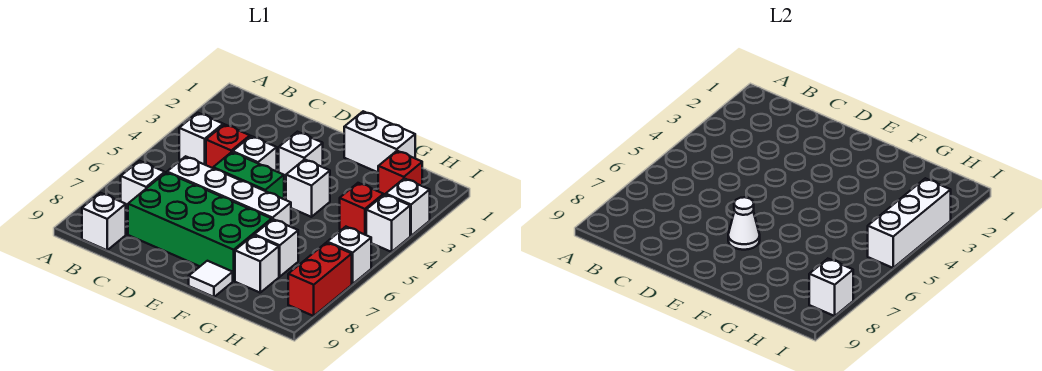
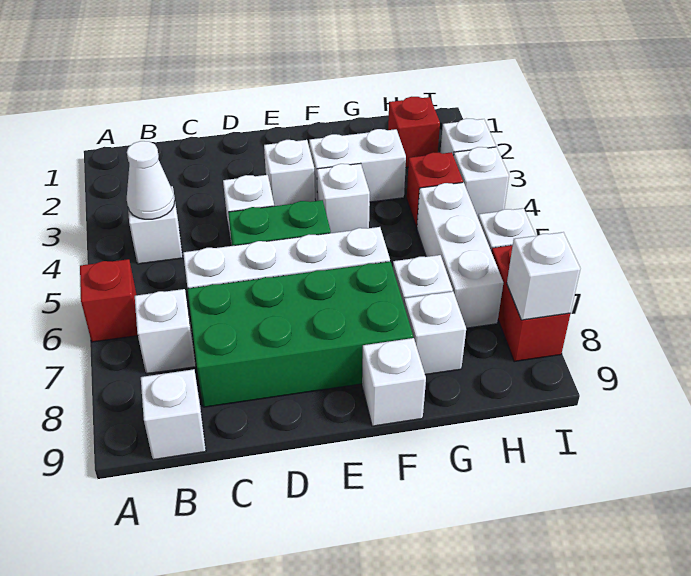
red 1x1 brick [206,124,250,168] -> red 1x1 brick moved to [80,259,138,342]
white 1x1 cone [728,197,760,250] -> white 1x1 cone moved to [127,141,175,219]
white 1x2 brick [344,111,415,172] -> white 1x2 brick moved to [309,129,406,202]
white 1x1 tile [189,261,233,297] -> white 1x1 brick [362,338,426,426]
white 1x3 brick [868,178,951,268] -> white 1x3 brick moved to [417,182,503,328]

